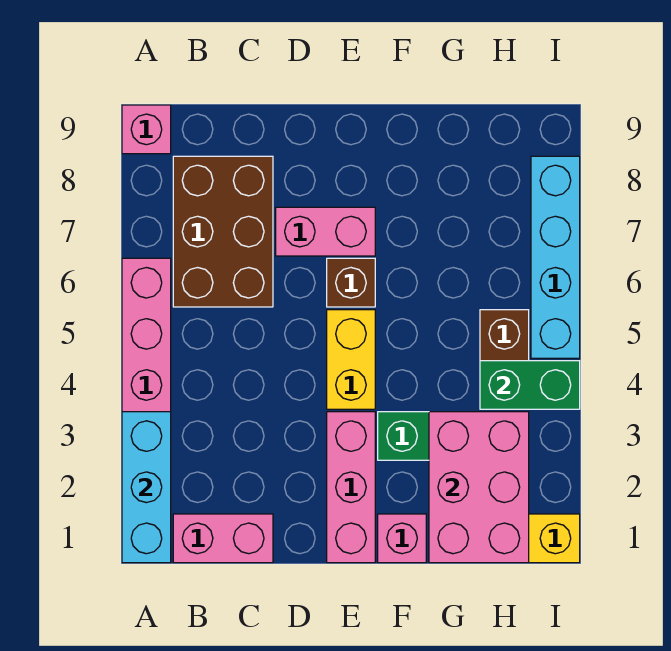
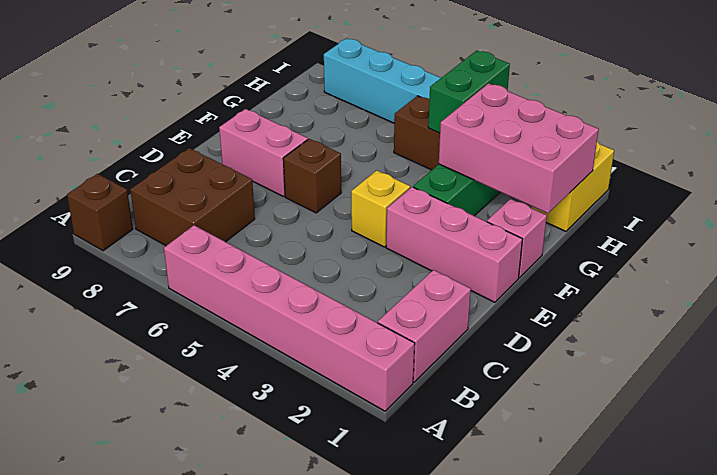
cyan 1x3 brick [122,412,171,563] -> none
pink 1x1 brick [122,105,171,154] -> brown 1x1 brick [67,174,133,251]
brown 2x3 brick [173,156,273,307] -> brown 2x2 brick [130,148,255,246]
pink 1x2 brick [276,207,375,256] -> pink 1x2 brick turned to [219,109,308,197]
yellow 1x2 brick [327,310,375,409] -> yellow 1x1 brick [351,170,410,247]

